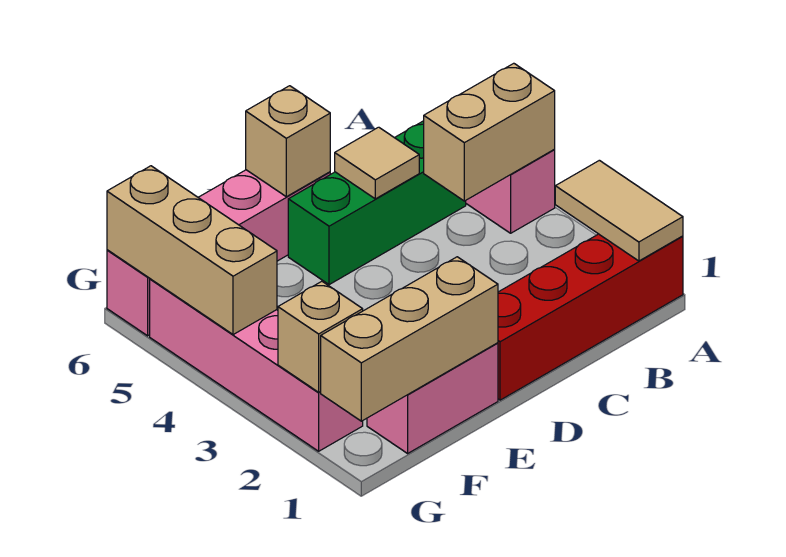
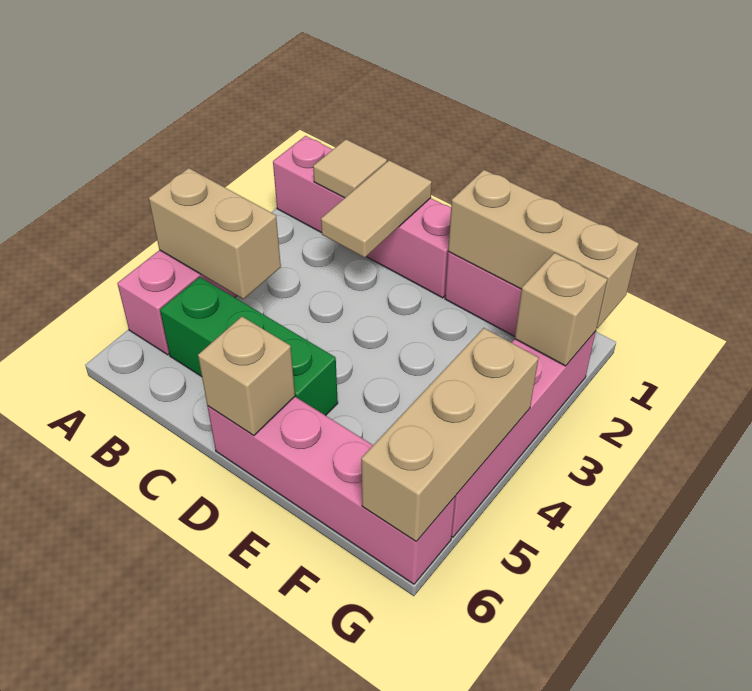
red 1x4 brick [498,234,683,400] -> pink 1x4 brick [273,136,451,298]
tan 1x2 tile [555,160,683,261] -> tan 1x2 tile moved to [321,161,432,258]
tan 1x1 tile [335,127,419,199] -> tan 1x1 tile moved to [313,139,387,198]

